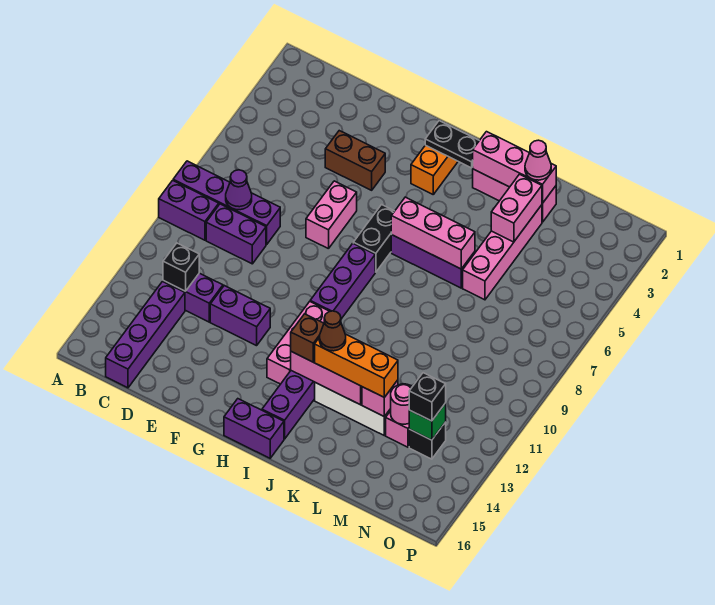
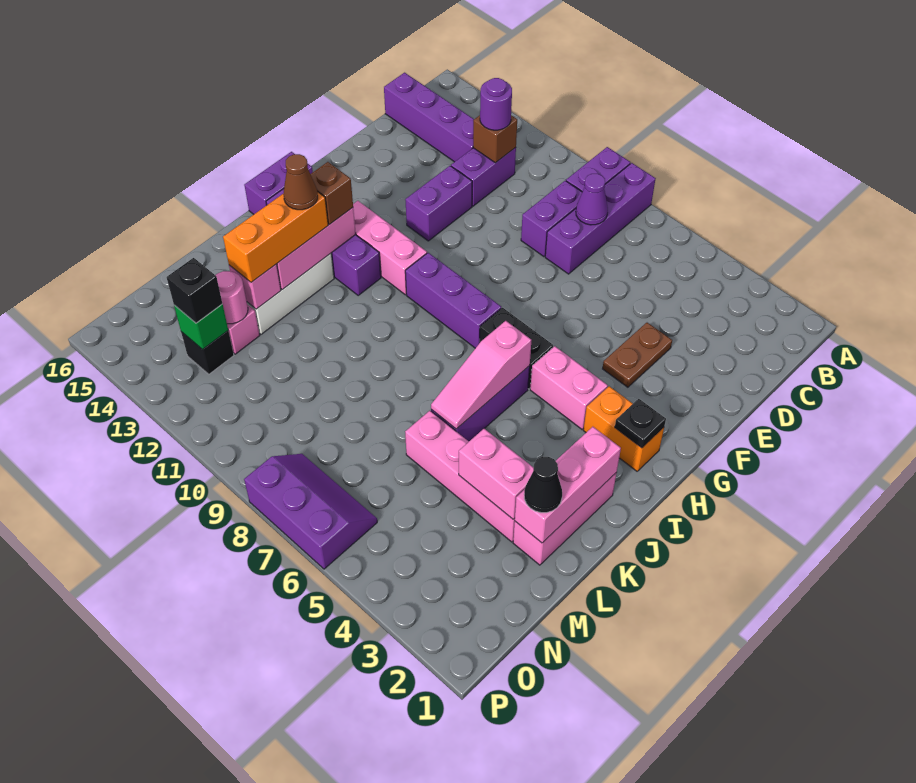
black 1x1 brick [163,243,199,291] -> brown 1x1 brick [473,115,517,163]
none -> purple 1x1 round brick [480,78,512,130]
brown 1x2 brick [325,131,385,190] -> brown 1x2 plate [603,323,672,387]
pink 1x2 brick [306,181,357,249] -> pink 1x2 brick moved to [530,346,608,429]
black 1x2 plate [425,121,479,168] -> black 1x1 plate [615,399,666,448]
pink 1x3 brick [391,197,475,269] -> pink 1x3 slope [431,321,531,429]
pink 1x1 cone [525,140,551,180] -> black 1x1 cone [524,457,562,513]
none -> purple 2x3 slope [244,454,377,569]

